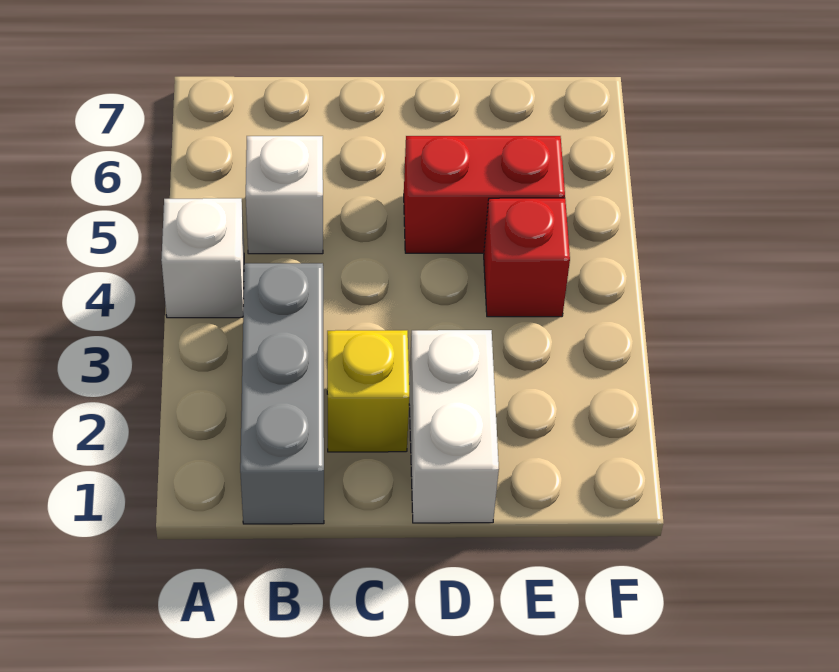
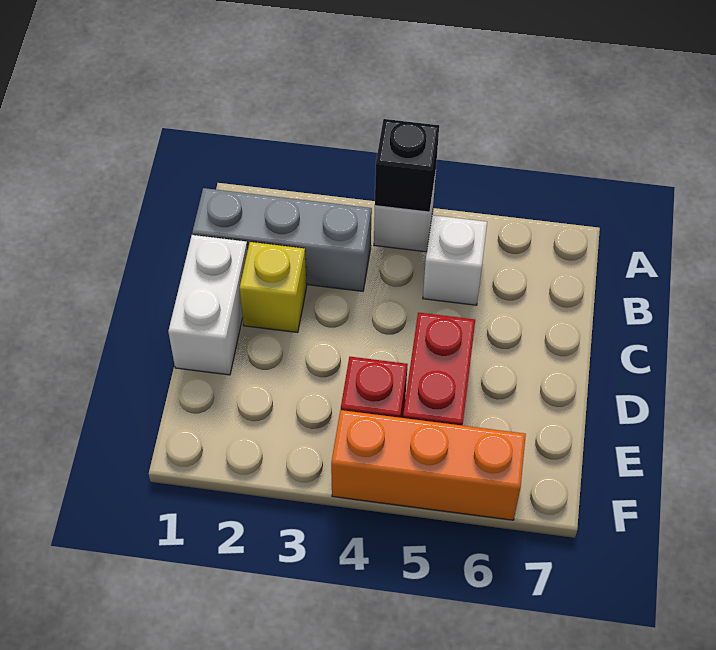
none -> black 1x1 brick [375,119,439,212]
white 1x2 brick [409,330,499,523] -> white 1x2 brick turned to [168,235,248,375]
none -> orange 1x3 brick [331,410,526,520]

